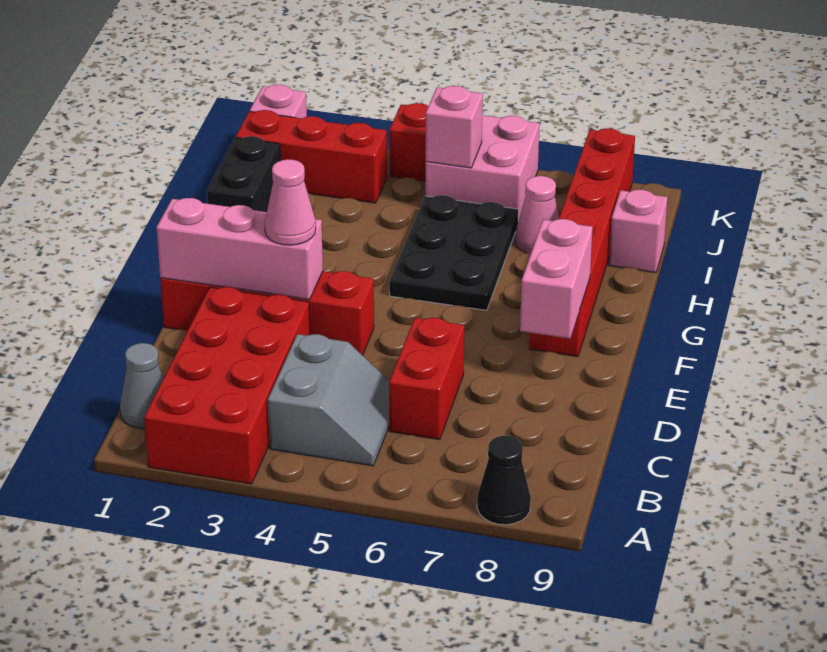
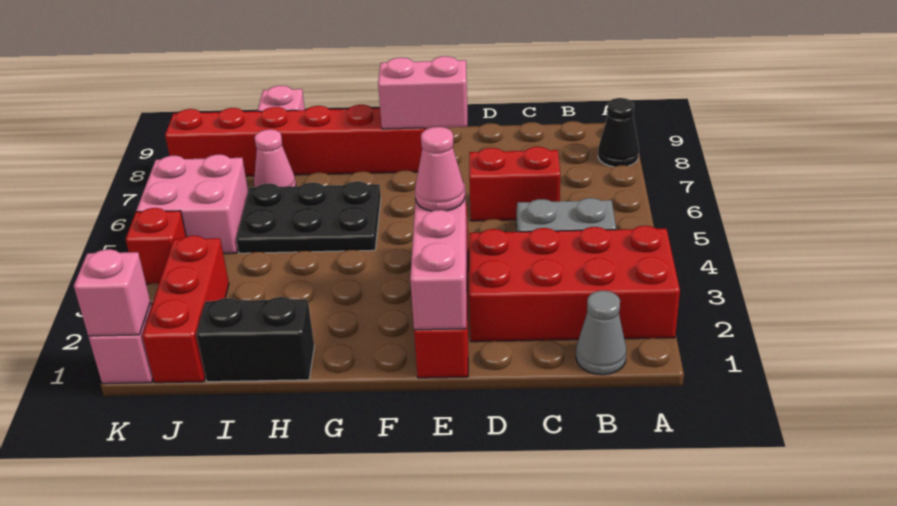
pink 1x1 brick [426,86,483,168] -> pink 1x1 brick moved to [74,249,150,336]

